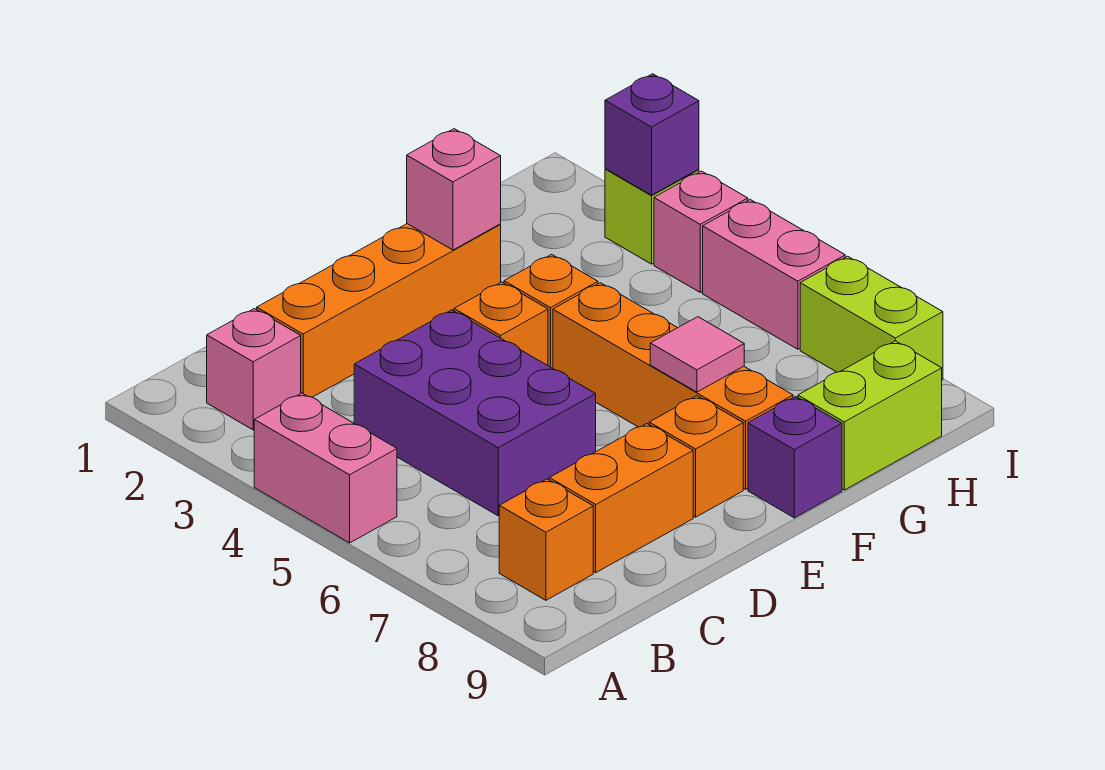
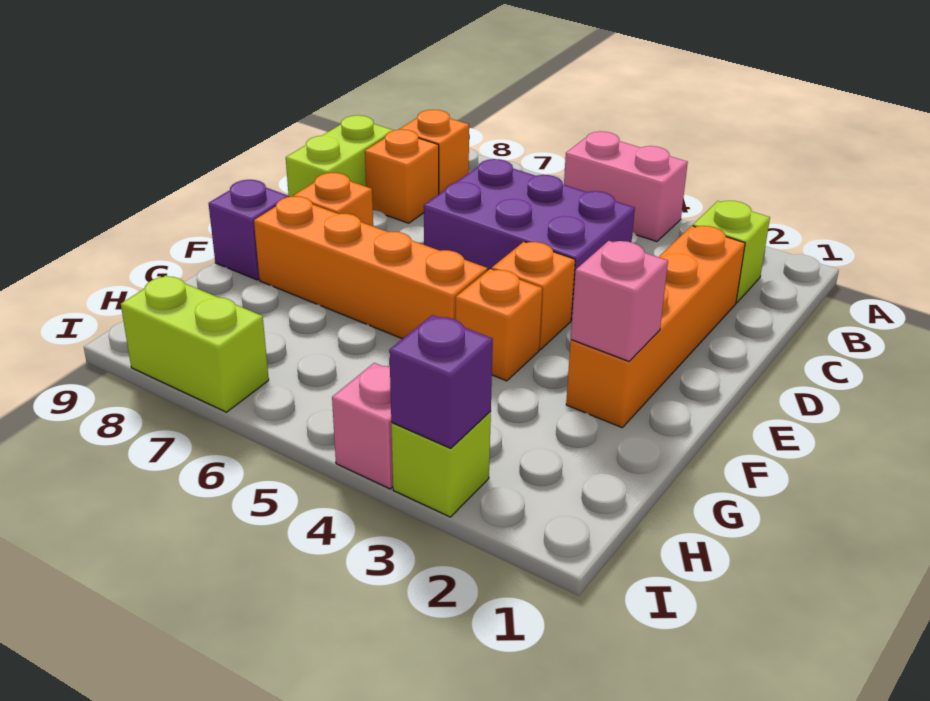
pink 1x1 brick [207,309,301,430] -> lime 1x1 brick [693,201,770,303]
orange 1x2 brick [549,424,693,572] -> orange 1x1 brick [365,129,439,223]
pink 1x1 tile [650,317,744,392] -> none
lime 1x2 brick [798,341,942,490] -> lime 1x2 brick moved to [286,115,394,197]
pink 1x2 brick [703,200,845,349] -> none

